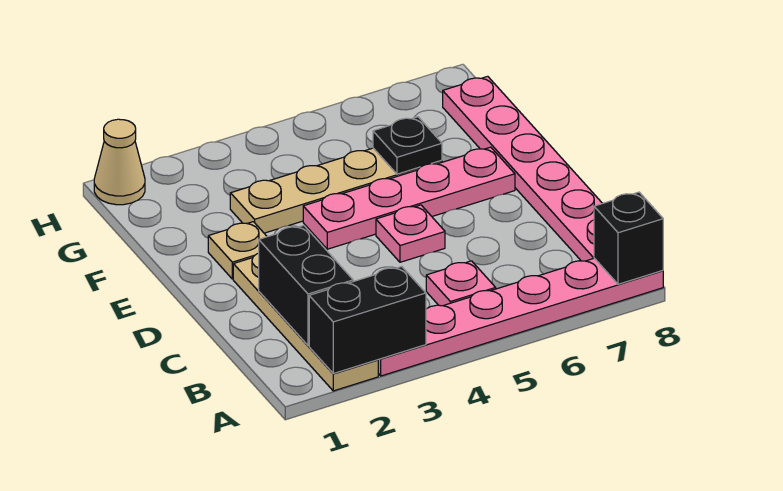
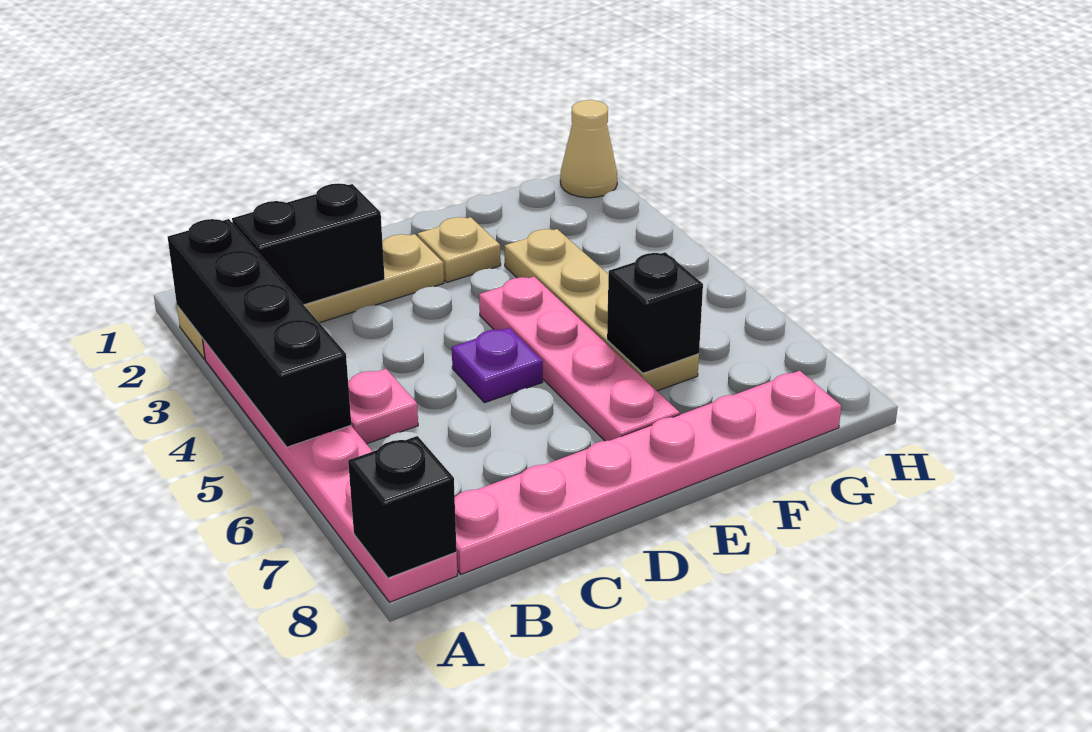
black 1x2 brick [309,267,426,373] -> black 1x4 brick [168,219,351,447]
pink 1x1 plate [376,205,445,262] -> purple 1x1 plate [452,328,543,403]
black 1x1 plate [373,117,442,174] -> black 1x1 brick [607,252,703,373]

